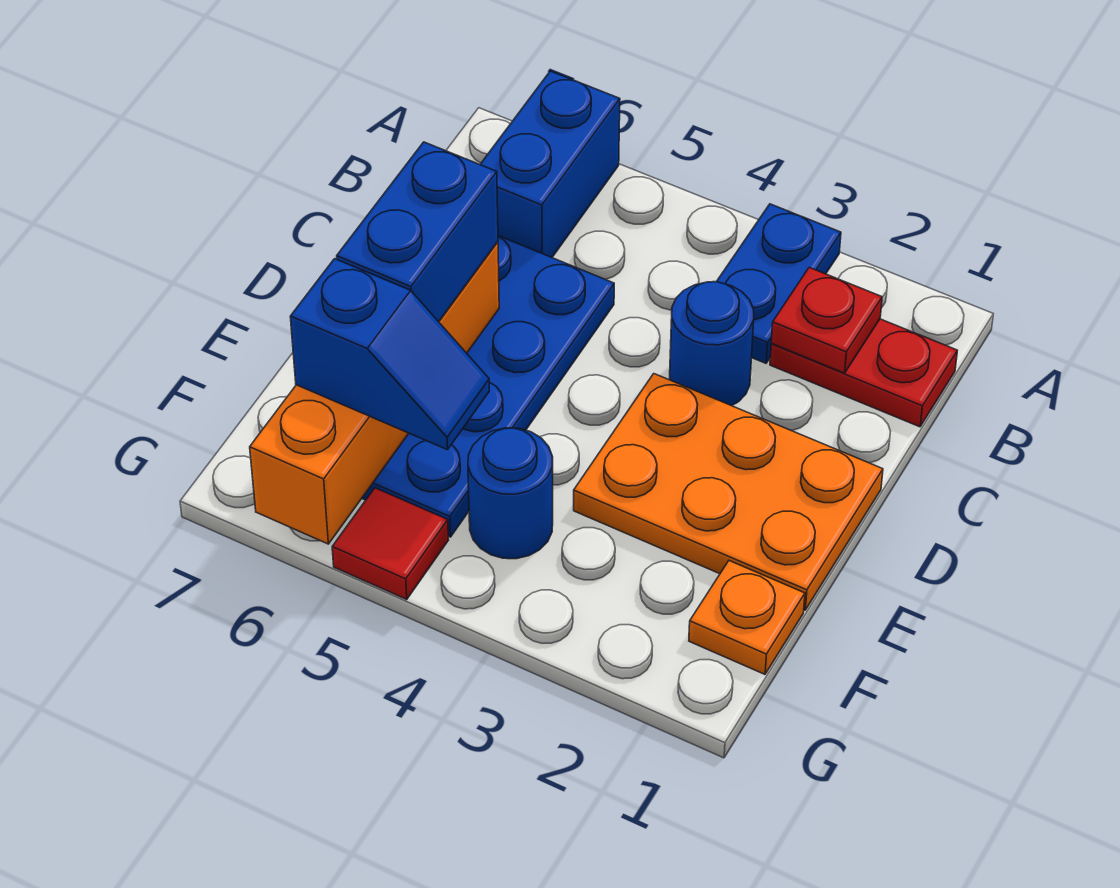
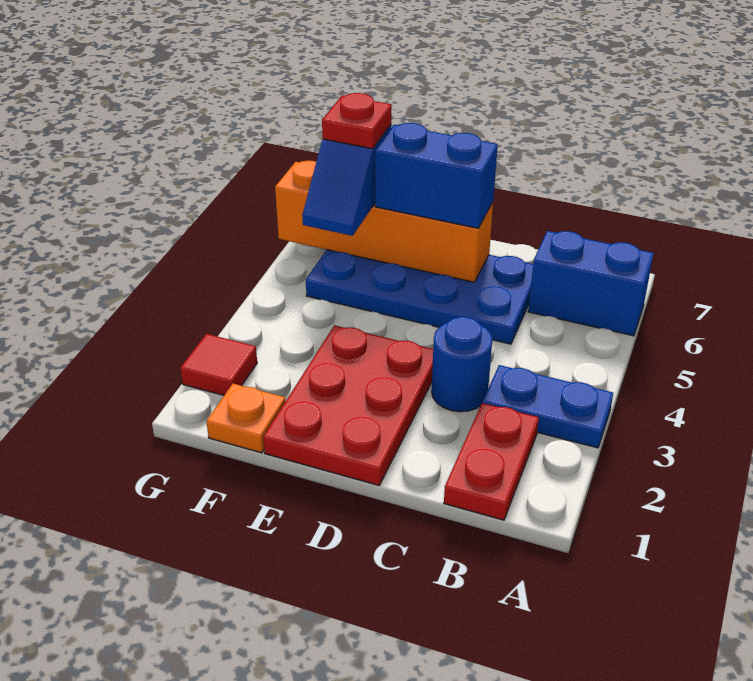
red 1x1 plate [771,268,882,373] -> red 1x1 plate moved to [322,93,392,149]
orange 2x3 plate [574,374,883,610] -> red 2x3 plate [263,325,433,485]
blue 1x1 round brick [468,428,553,559] -> none
red 1x1 tile [332,488,448,599] -> red 1x1 tile moved to [181,334,257,395]

